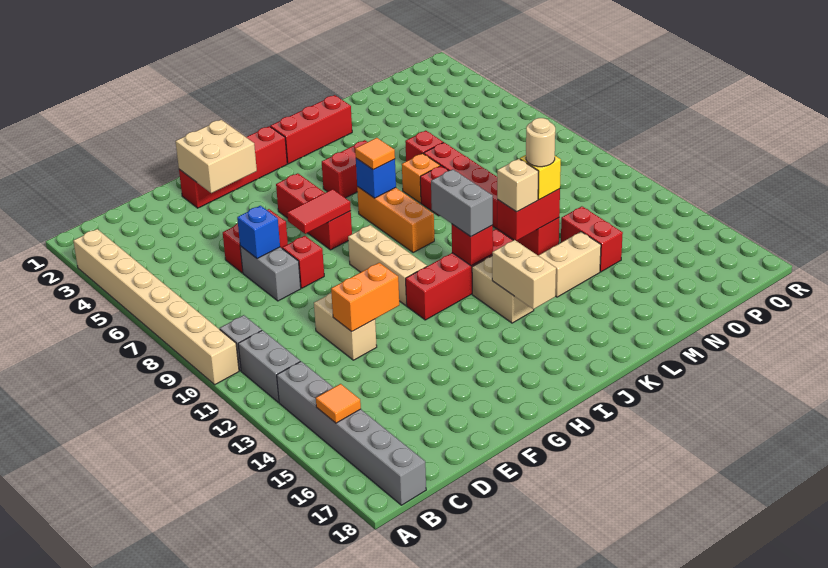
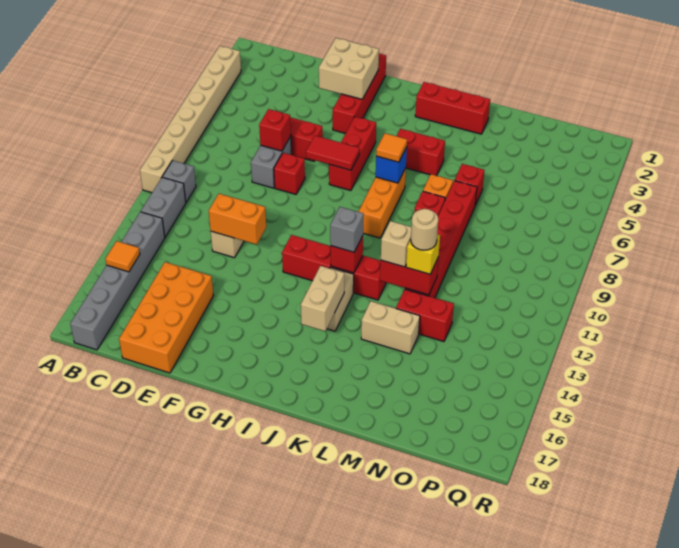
none -> orange 2x4 brick [119,262,213,373]
blue 1x1 brick [237,206,280,259] -> red 1x1 brick [259,109,291,151]
red 1x4 brick [179,126,287,208] -> red 1x4 brick turned to [333,54,386,133]
tan 1x3 brick [348,225,427,305] -> none
grey 1x2 brick [431,169,493,237] -> grey 1x1 brick [330,207,364,252]
red 1x2 brick [561,206,623,272] -> red 1x2 brick turned to [396,289,454,342]

